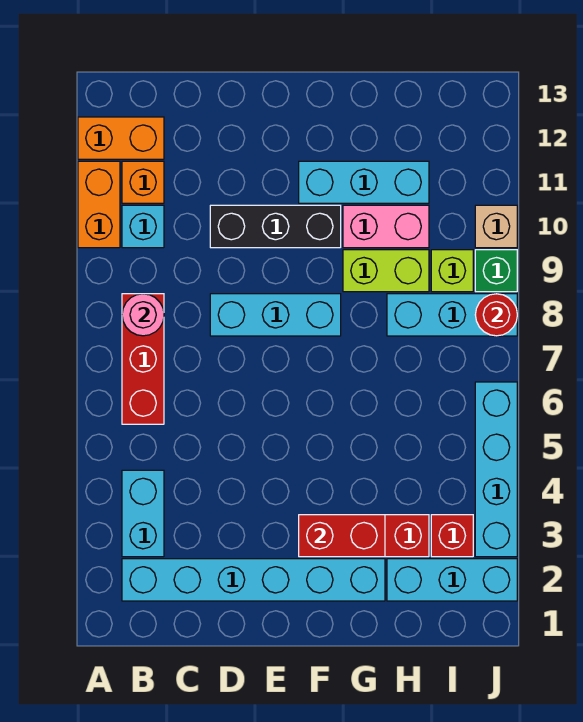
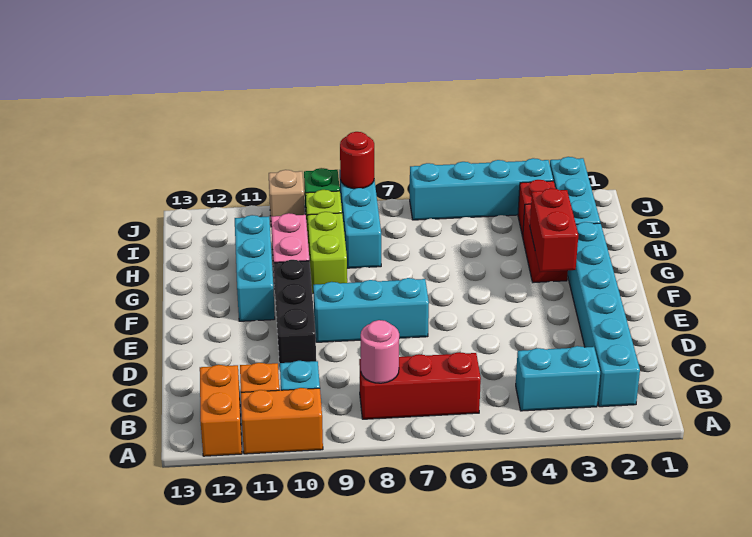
cyan 1x3 brick [210,294,341,336] -> cyan 1x3 brick turned to [313,278,429,342]

